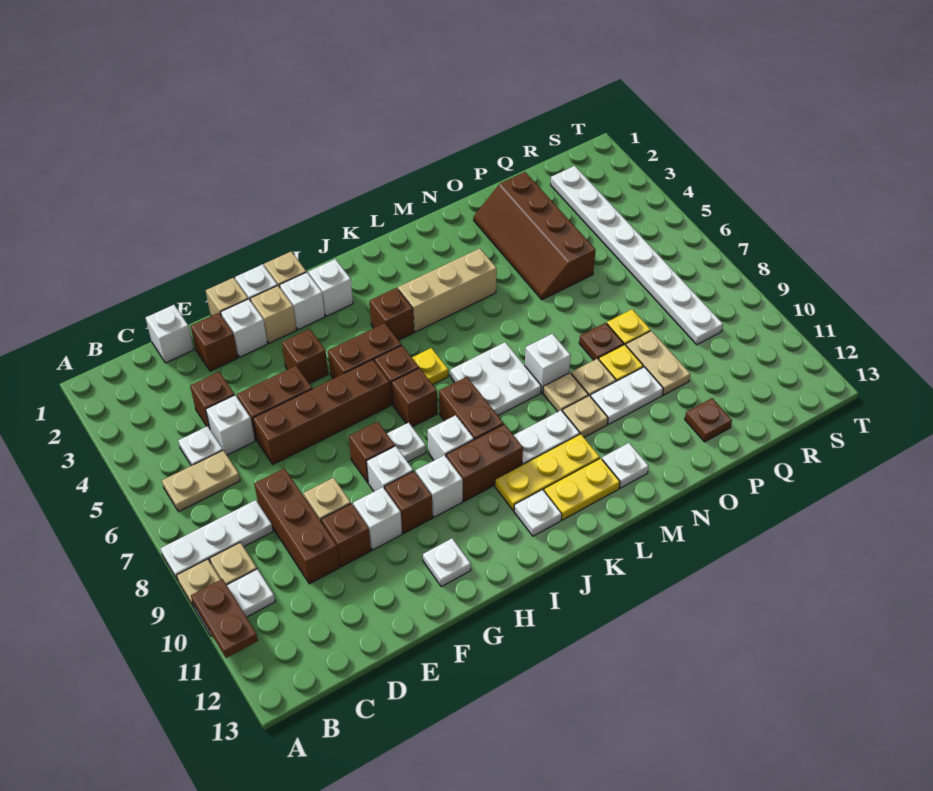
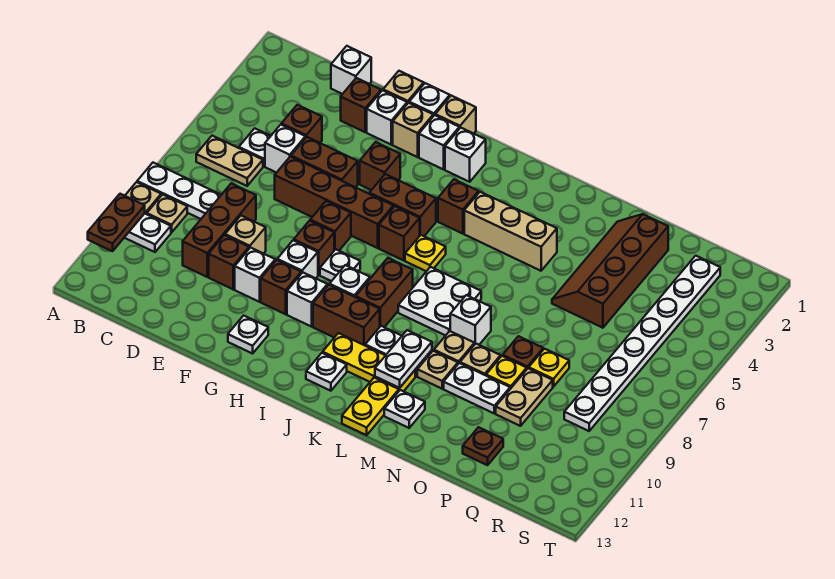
brown 1x1 brick [392,368,437,427] -> brown 1x1 brick moved to [310,201,351,251]
yellow 1x2 plate [544,458,620,520] -> yellow 1x2 plate turned to [342,378,399,435]
none -> white 1x2 plate [375,330,432,388]

